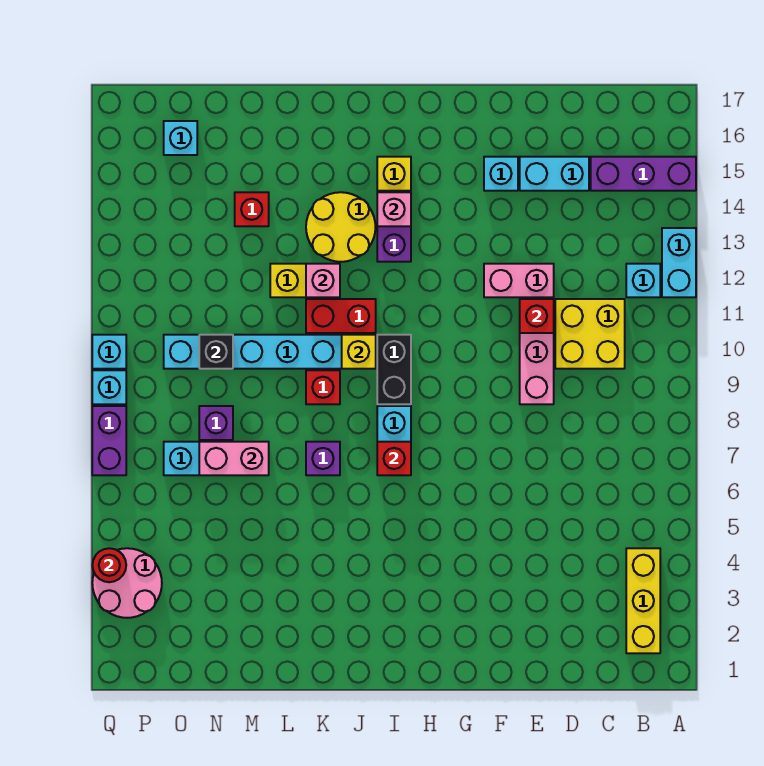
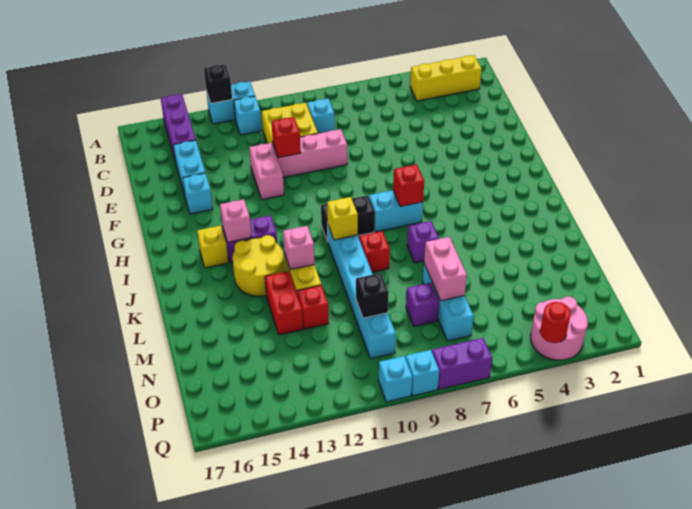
none -> black 1x1 brick [204,64,232,103]
red 1x2 brick [306,299,376,333] -> red 1x2 brick moved to [265,271,303,335]
red 1x1 brick [235,192,269,226] -> red 1x1 brick moved to [297,285,329,329]
cyan 1x1 brick [164,121,197,155] -> cyan 1x1 brick moved to [307,98,335,134]

